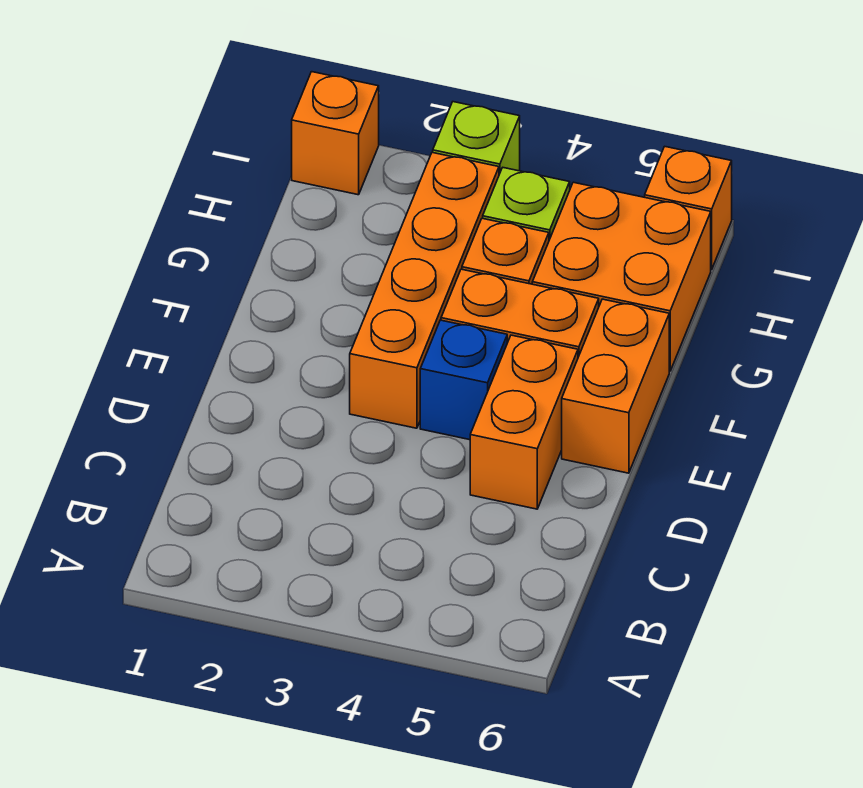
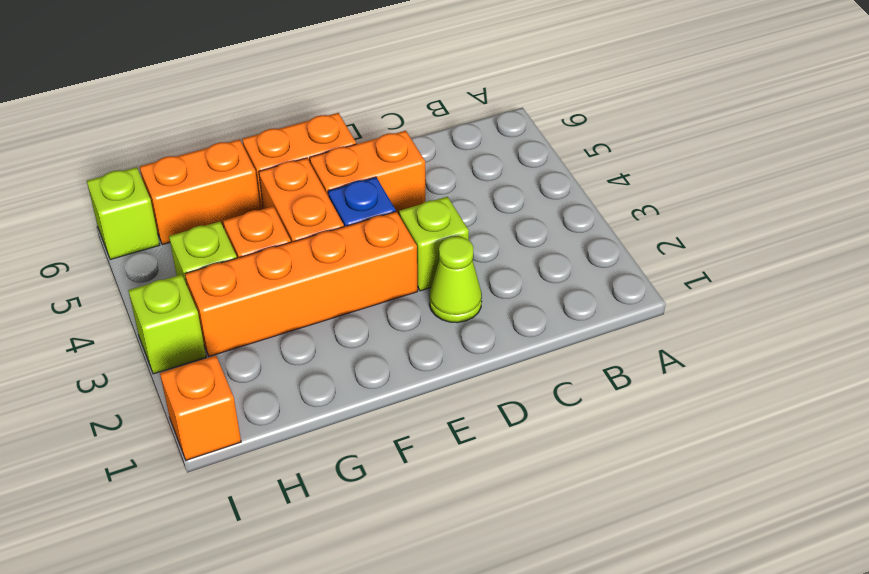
none -> lime 1x1 cone [429,236,482,323]
none -> lime 1x1 brick [399,197,469,291]
orange 2x2 brick [532,182,711,371] -> orange 1x2 brick [140,139,260,245]
orange 1x1 brick [645,146,732,269] -> lime 1x1 brick [87,167,160,260]

